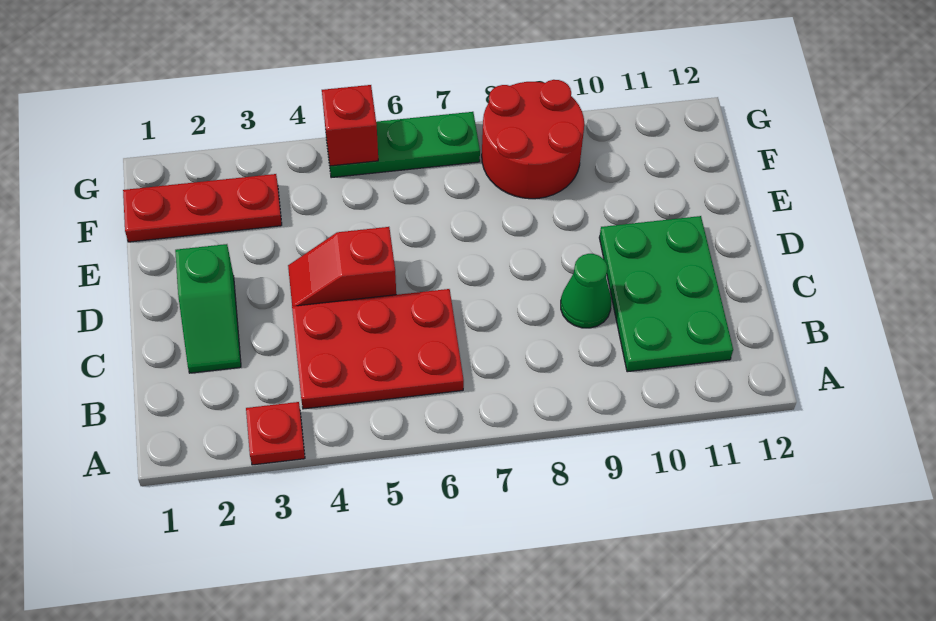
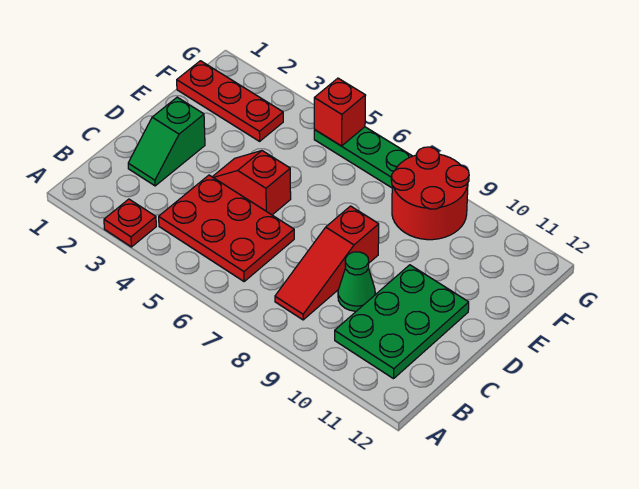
none -> red 1x3 slope [275,206,379,320]

